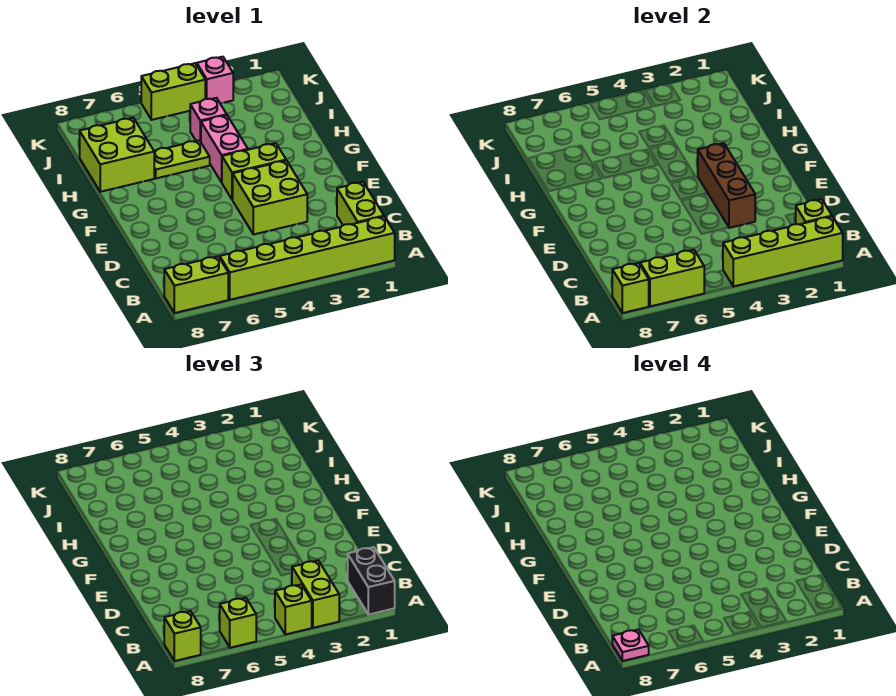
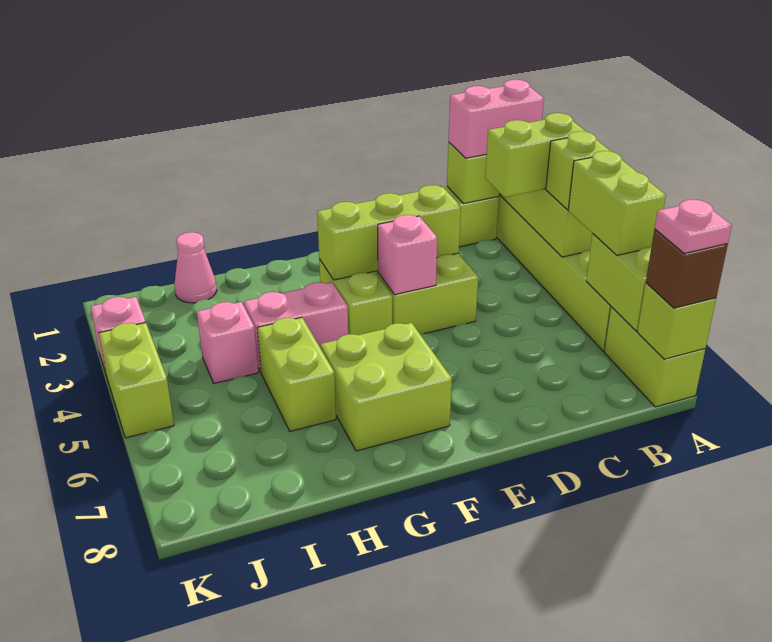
black 1x2 brick [348,547,395,615] -> pink 1x2 brick [449,80,544,158]
lime 1x1 brick [220,598,256,648] -> lime 1x2 brick [568,151,666,255]
lime 1x1 brick [164,611,201,661] -> brown 1x1 brick [646,229,728,308]
brown 1x3 brick [698,143,755,228] -> lime 1x3 brick [317,185,461,280]
none -> pink 1x1 brick [378,215,437,295]
lime 1x2 plate [154,140,210,178] -> lime 1x2 brick [257,317,336,431]
lime 2x2 brick [80,118,154,192] -> lime 2x2 brick moved to [321,323,452,451]
none -> pink 1x1 cone [174,232,217,303]

